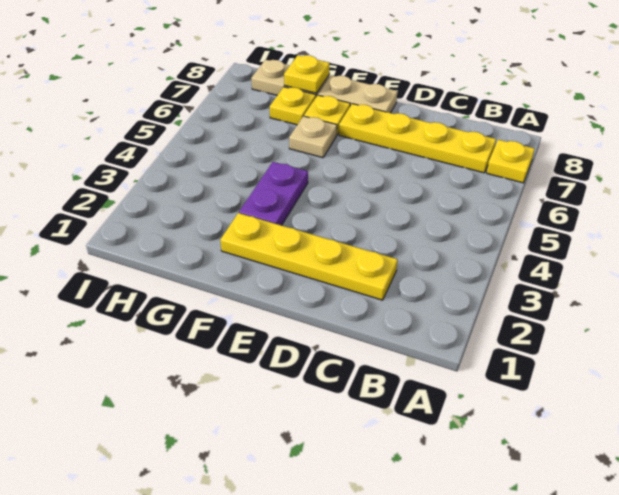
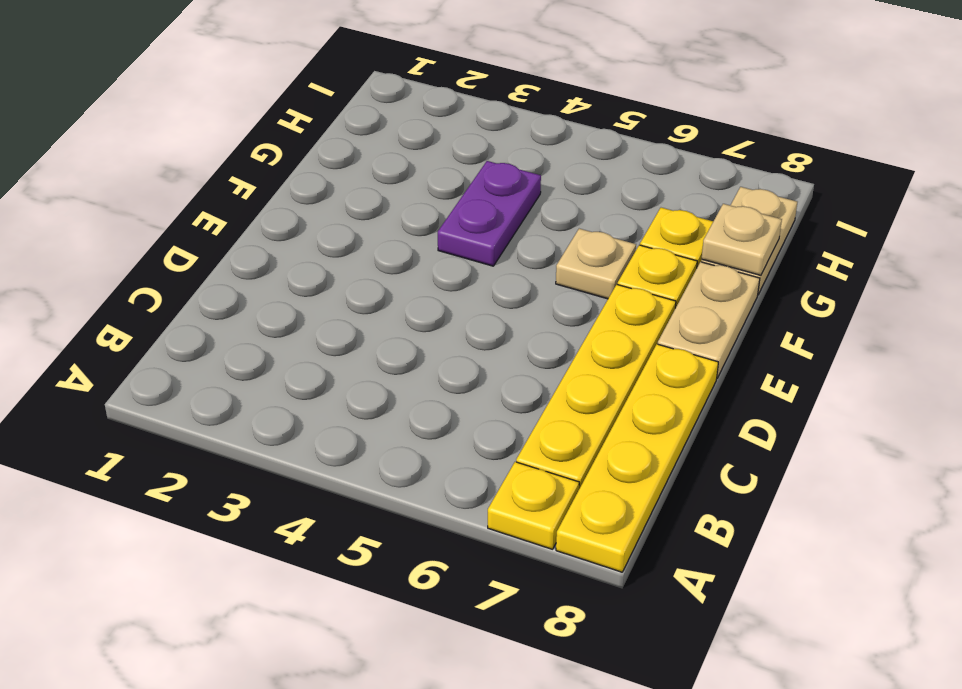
yellow 1x4 plate [220,213,398,300] -> yellow 1x4 plate moved to [556,344,718,572]
purple 1x2 plate [239,162,308,225] -> purple 1x2 plate turned to [438,161,541,266]
yellow 1x1 plate [284,55,330,93] -> tan 1x1 plate [702,204,782,275]

